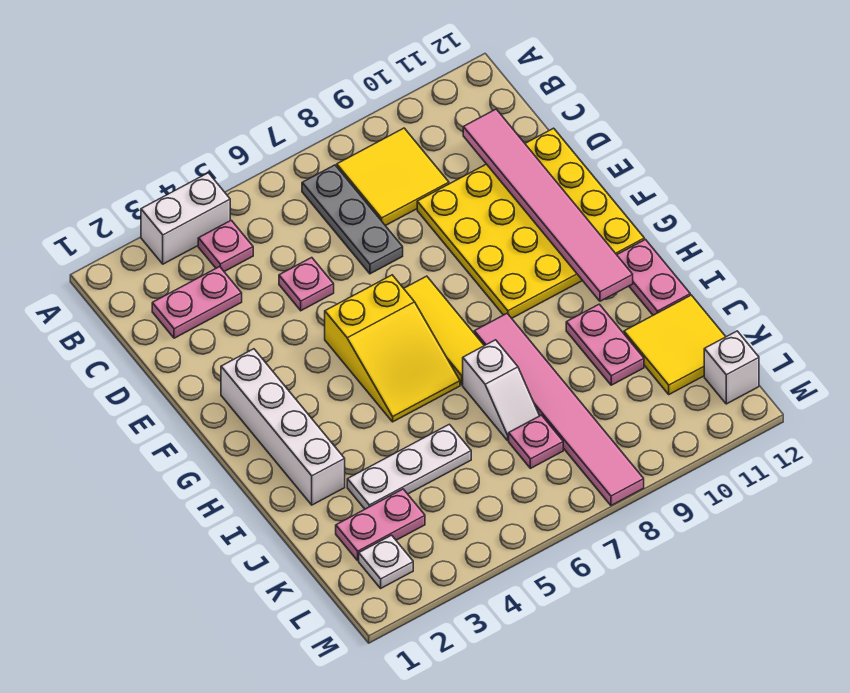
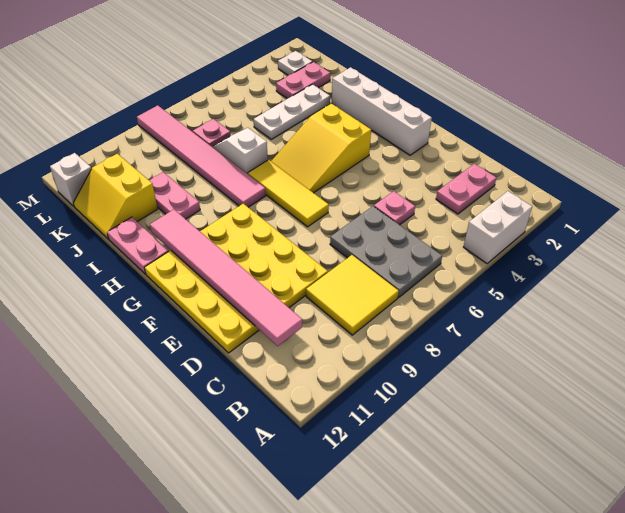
pink 1x1 plate [198,220,253,272] -> none
grey 1x3 plate [302,165,403,274] -> grey 2x3 plate [330,206,442,298]
yellow 2x3 slope [325,275,460,422] -> yellow 2x3 slope turned to [271,103,371,193]
yellow 2x2 tile [624,295,726,394] -> yellow 2x2 slope [74,154,158,239]

